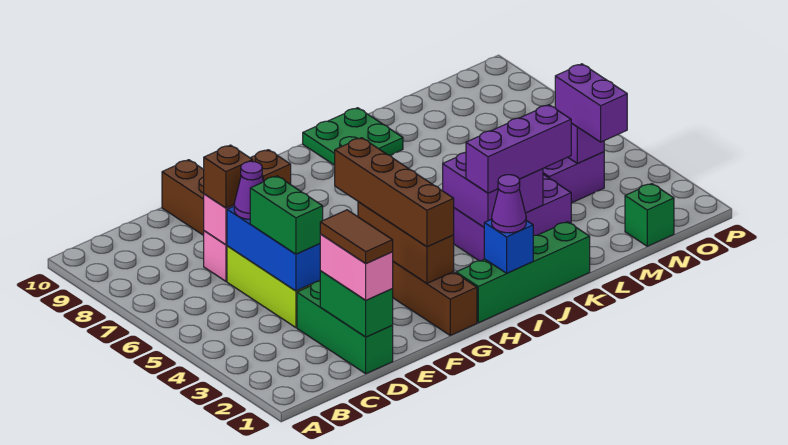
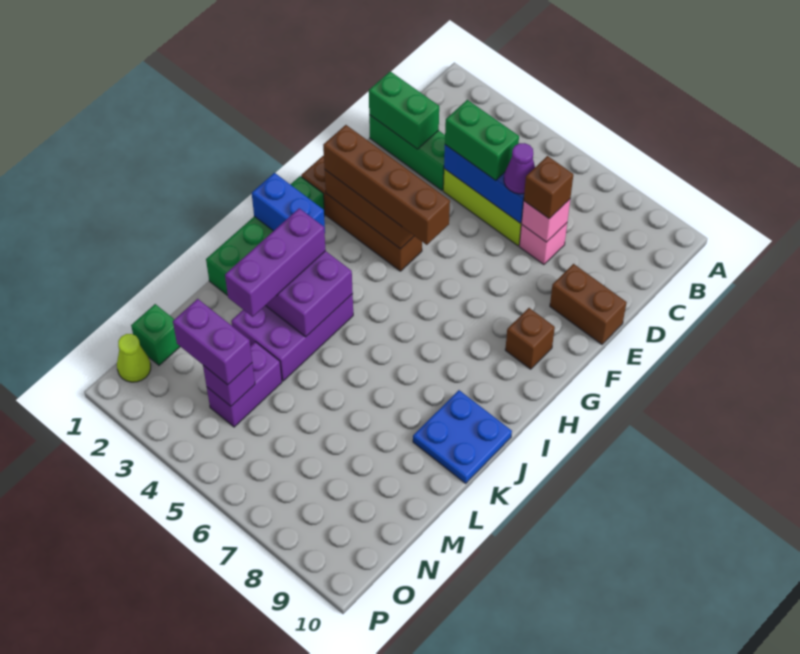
pink 1x2 brick [320,234,393,300] -> none
brown 1x2 tile [320,210,393,264] -> none
blue 1x1 brick [484,219,533,273] -> blue 1x2 brick [252,173,325,232]
purple 1x1 cone [492,175,526,233] -> none
green 2x2 plate [303,108,403,165] -> blue 2x2 plate [413,390,512,483]
none -> lime 1x1 cone [117,334,151,382]

